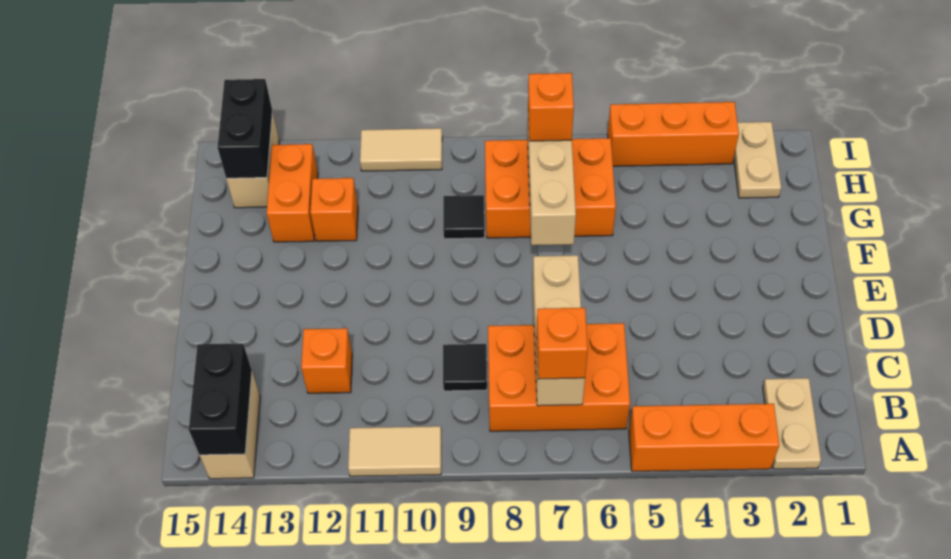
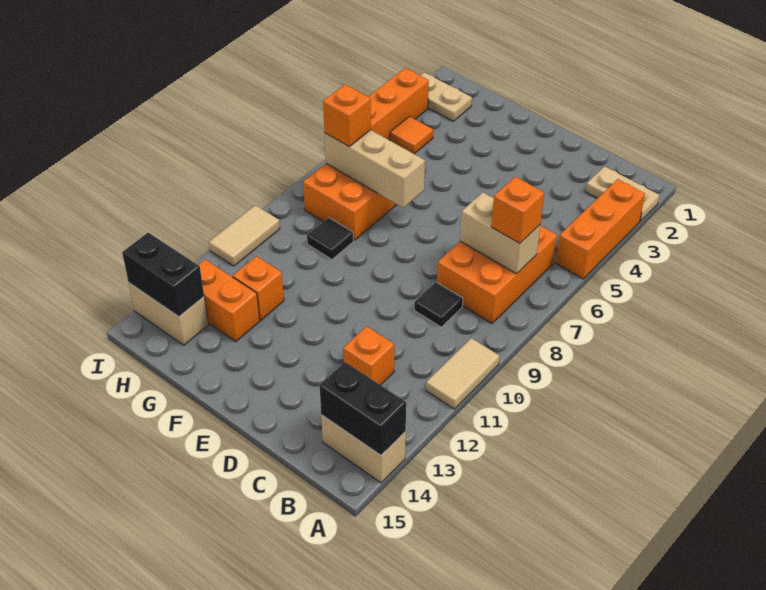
tan 1x3 brick [533,255,585,406] -> tan 1x2 brick [460,193,540,274]
none -> orange 1x1 tile [390,117,433,154]

